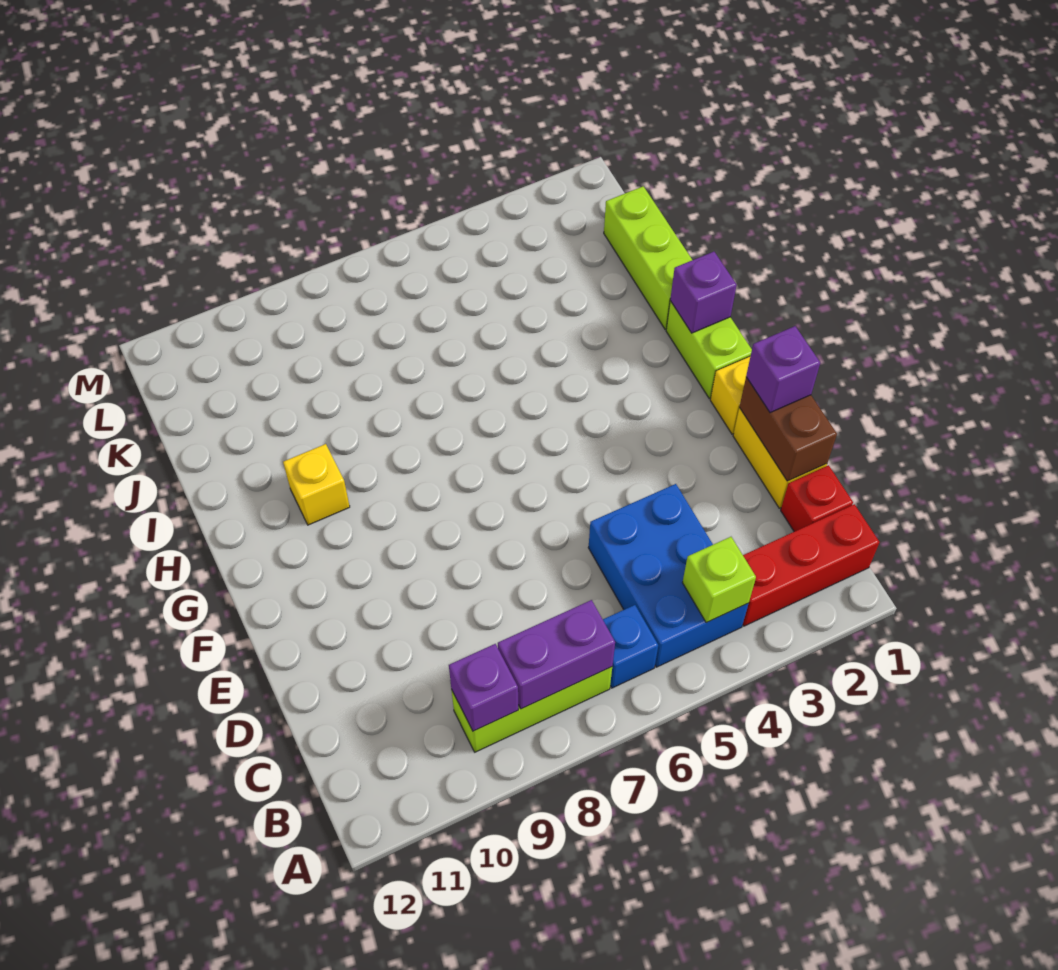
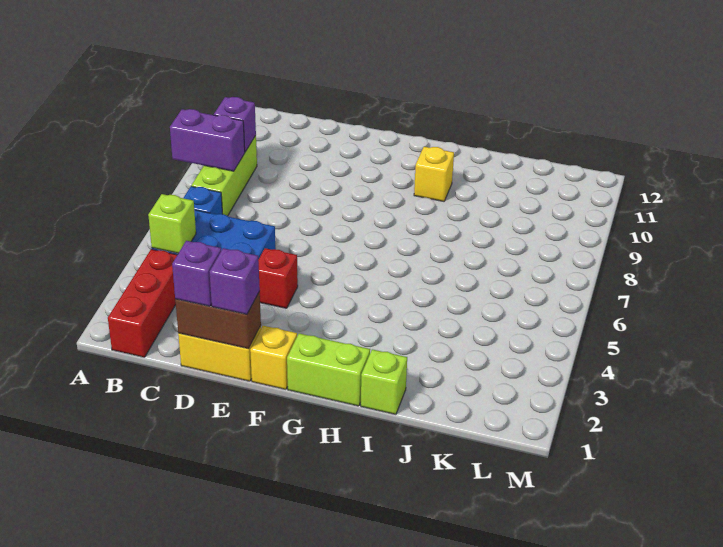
purple 1x2 brick [498,600,615,709] -> purple 1x2 brick turned to [170,109,245,171]
red 1x1 brick [781,465,853,532] -> red 1x1 brick moved to [258,248,298,308]
purple 1x1 brick [670,252,737,333] -> purple 1x1 brick moved to [172,241,221,306]
lime 1x3 brick [604,186,692,329] -> lime 1x1 brick [361,349,407,414]

